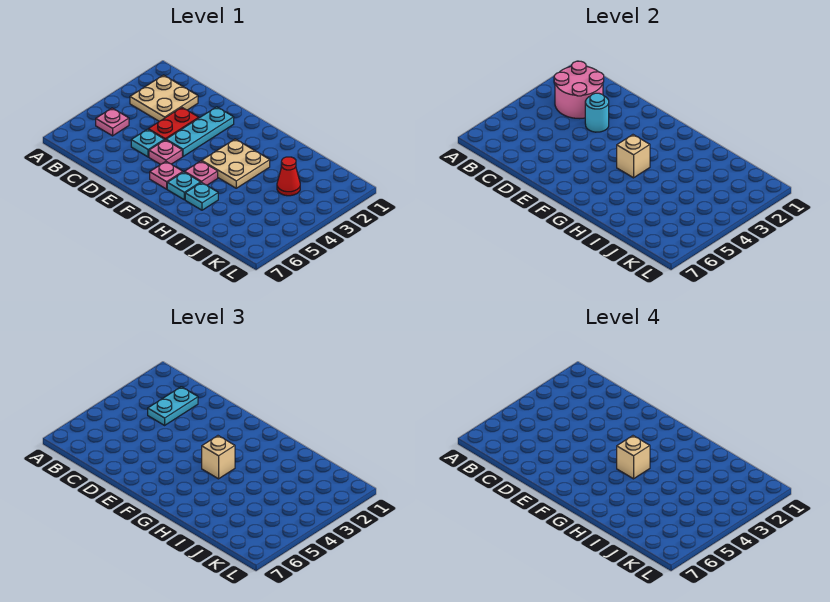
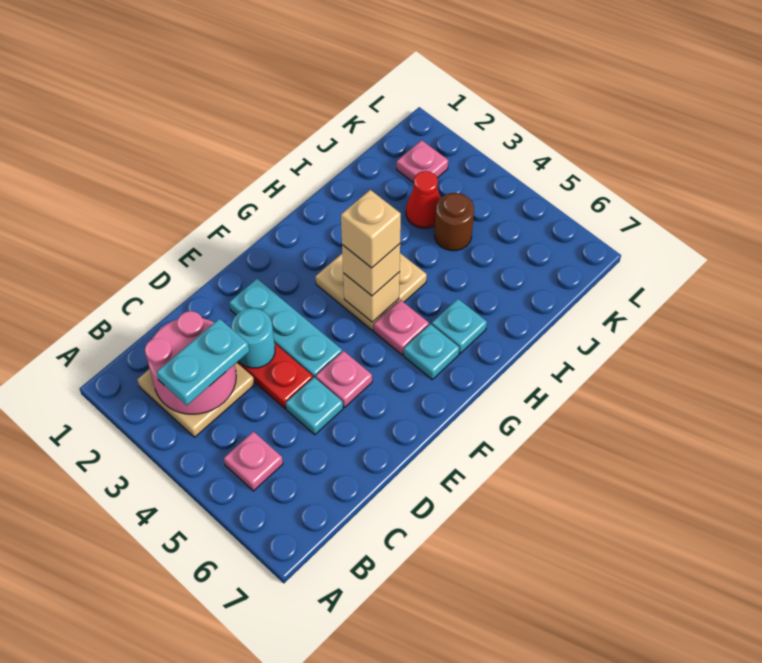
cyan 1x2 plate [148,387,198,425] -> cyan 1x2 plate turned to [156,319,249,405]
pink 1x1 plate [150,162,183,189] -> pink 1x1 plate moved to [397,140,448,183]
none -> brown 1x1 round brick [435,193,474,251]

